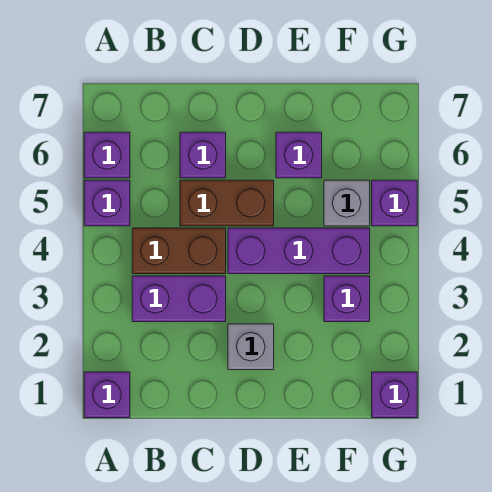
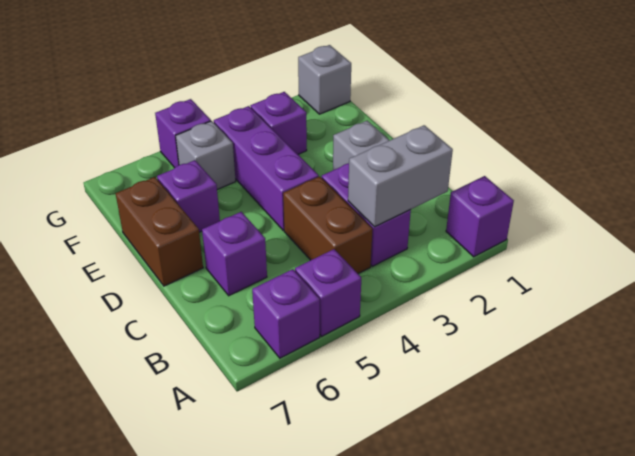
none -> grey 1x2 brick [348,125,453,227]
brown 1x2 brick [180,180,274,226] -> brown 1x2 brick moved to [116,177,203,286]
purple 1x1 brick [372,372,417,418] -> grey 1x1 brick [298,45,351,114]

